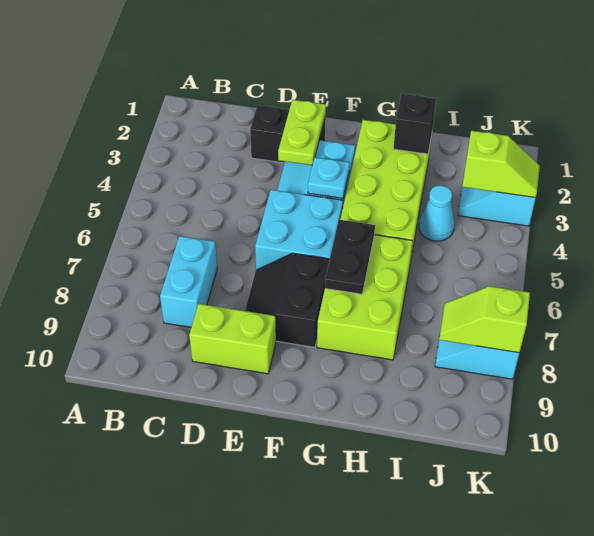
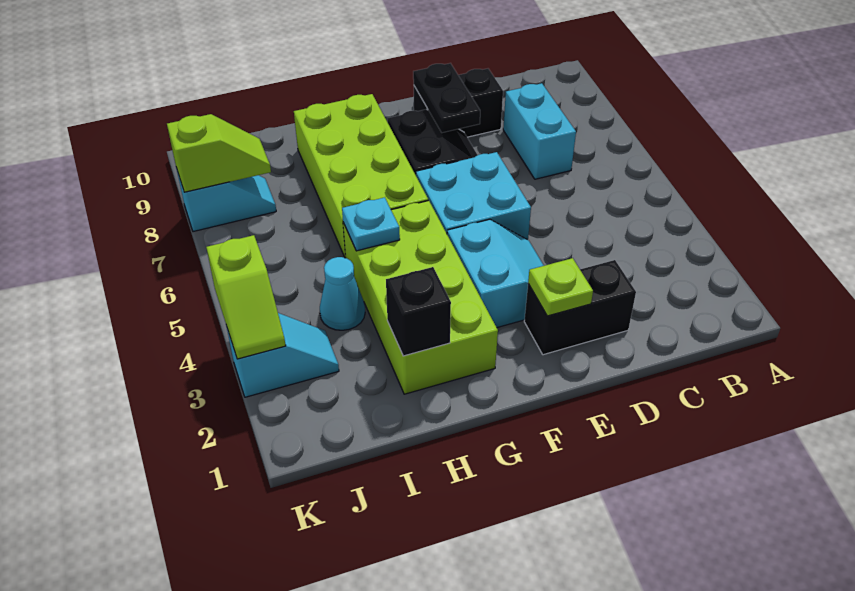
lime 1x2 brick [189,304,276,374] -> black 1x2 brick [414,69,503,137]
lime 1x2 plate [278,100,326,165] -> lime 1x1 plate [528,258,593,316]
cyan 1x1 plate [308,157,350,198] -> cyan 1x1 plate moved to [342,197,400,251]
lime 2x3 brick [317,235,413,360] -> lime 2x4 brick [294,94,428,258]
black 1x2 plate [325,220,375,294] -> black 1x2 plate moved to [413,63,480,133]
lime 1x2 slope [462,131,540,198] -> lime 1x2 slope turned to [206,235,286,359]

